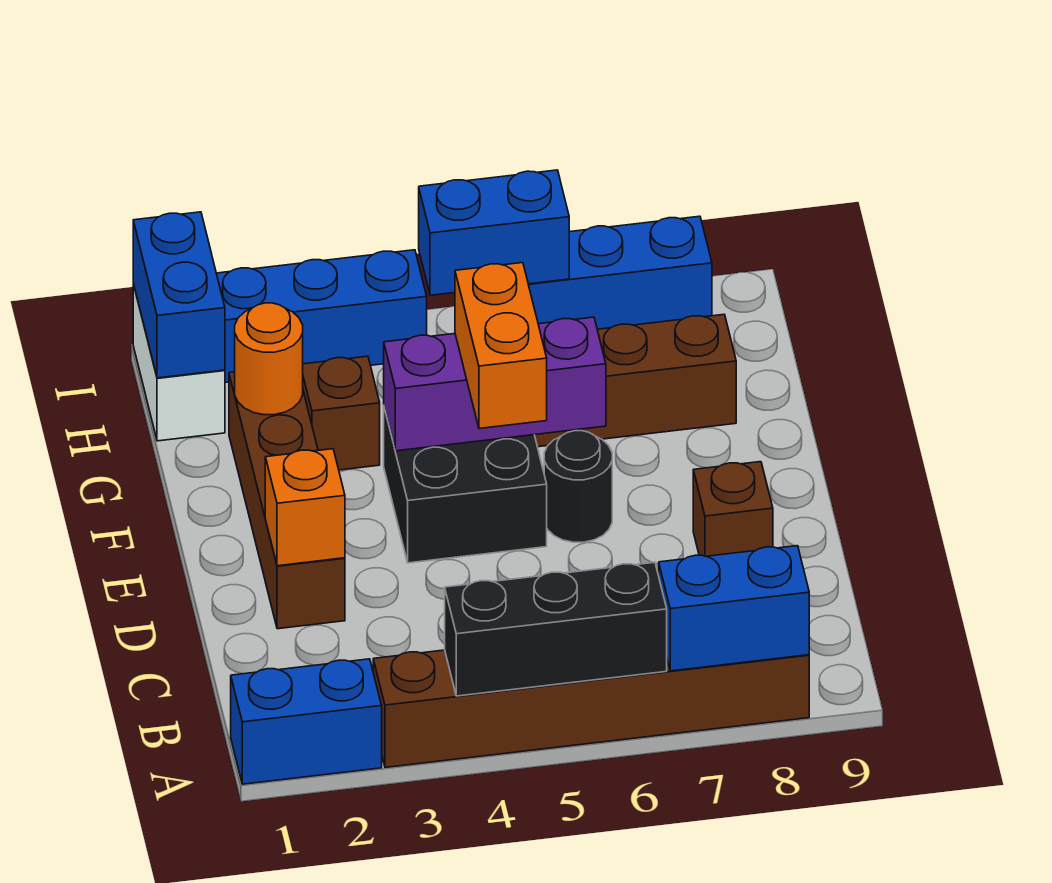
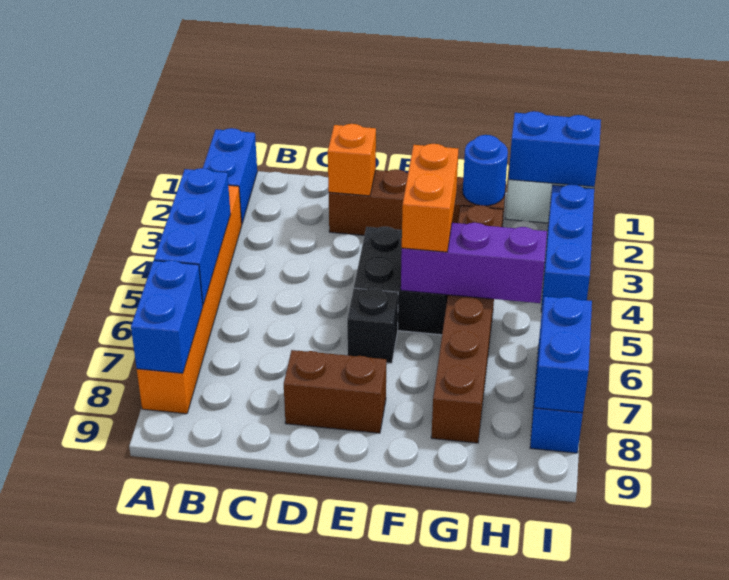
brown 1x6 brick [373,650,809,768] -> orange 1x6 brick [137,185,242,414]
black 1x3 brick [445,562,667,696] -> blue 1x3 brick [154,168,231,304]
brown 1x1 brick [693,462,773,556] -> brown 1x2 brick [284,350,386,433]
orange 1x2 brick [455,263,547,429] -> orange 1x2 brick turned to [402,144,458,252]
black 1x1 round brick [544,431,612,542] -> black 1x1 brick [347,288,398,363]
purple 1x3 brick [384,317,606,451] -> purple 1x3 brick turned to [401,223,547,303]
orange 1x1 round brick [235,303,303,415] -> blue 1x1 round brick [463,135,508,206]
blue 1x2 brick [419,170,569,295] -> blue 1x2 brick moved to [534,297,592,413]

